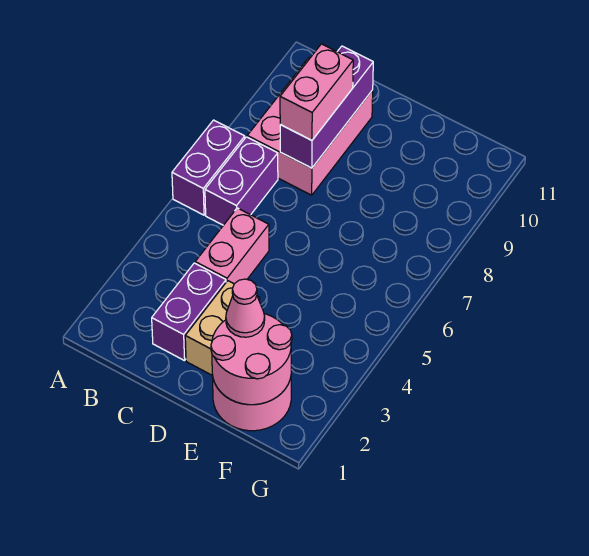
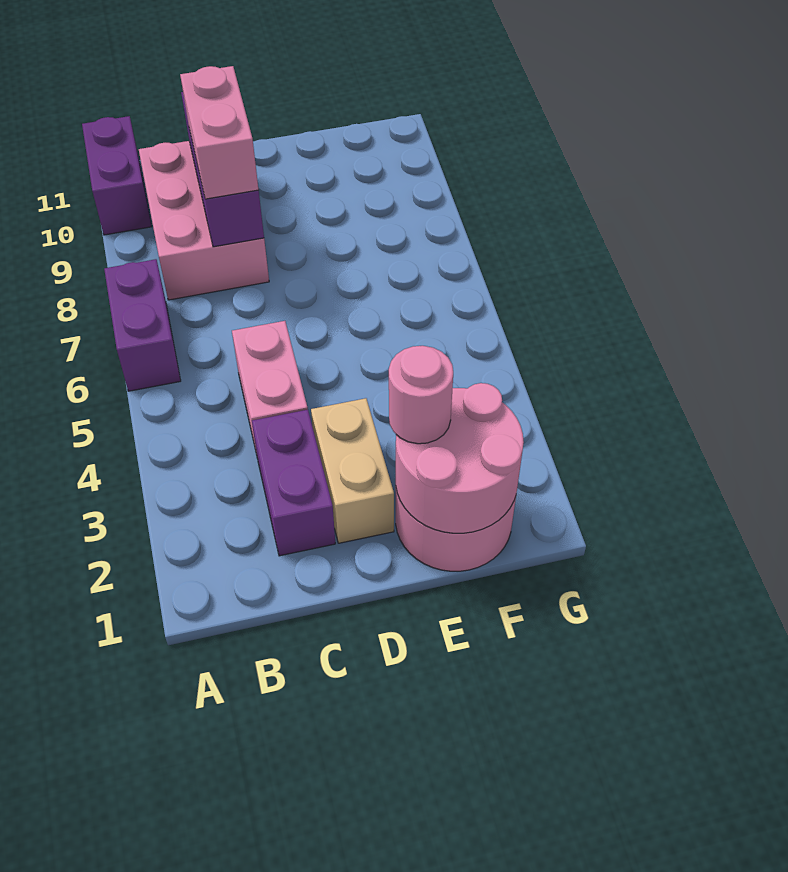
purple 1x2 brick [205,137,278,225] -> purple 1x2 brick moved to [82,116,152,235]
pink 1x1 cone [226,279,265,337] -> pink 1x1 round brick [389,346,453,444]

